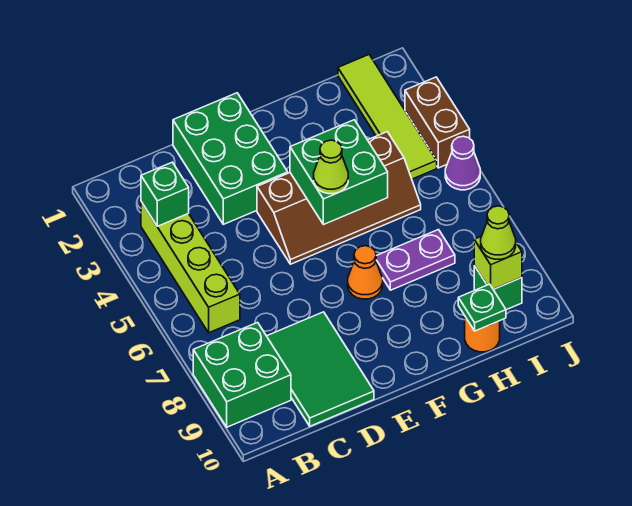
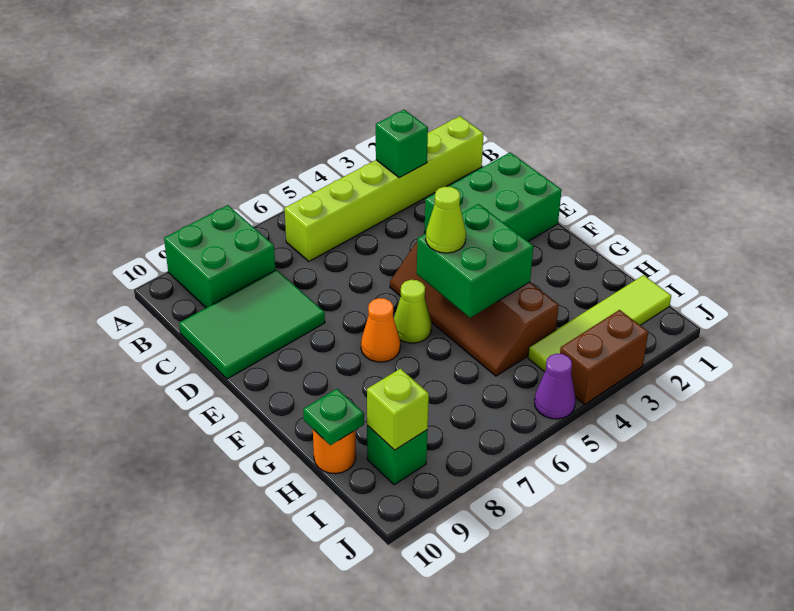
lime 1x4 brick [141,202,240,333] -> lime 1x6 brick [285,116,484,261]
purple 1x2 plate [376,230,455,290] -> none
lime 1x1 cone [481,206,516,259] -> lime 1x1 cone moved to [394,280,432,343]

